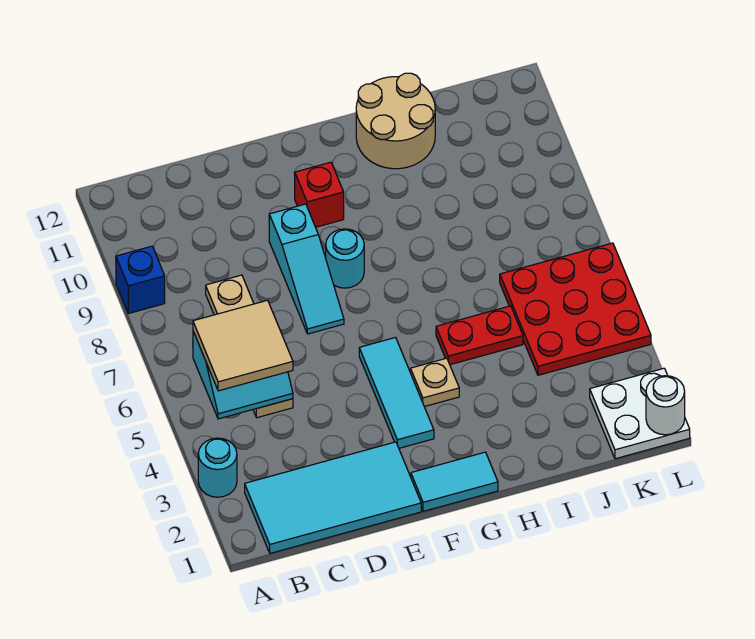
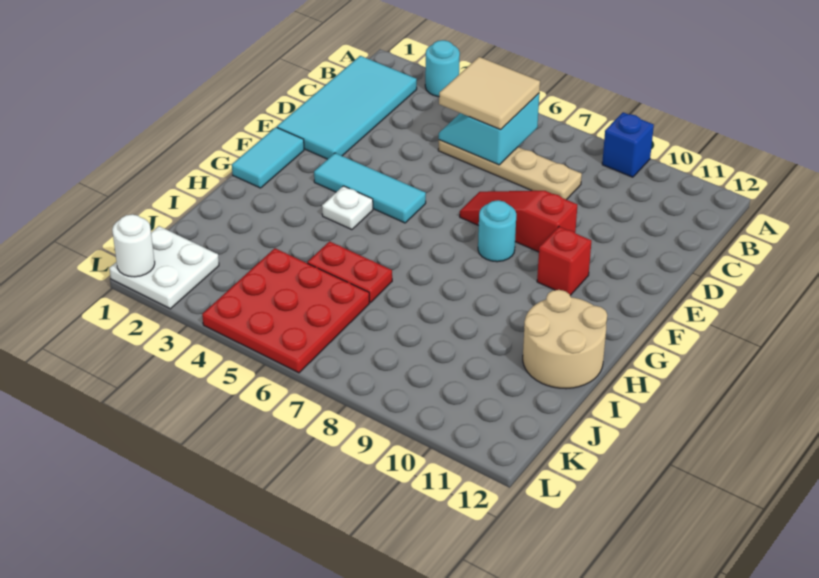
cyan 1x3 slope [269,204,344,334] -> red 1x3 slope [460,191,577,252]
tan 1x1 plate [411,358,459,407] -> white 1x1 plate [322,186,373,230]
red 1x2 plate [436,306,523,365] -> red 1x2 plate turned to [307,241,392,302]

